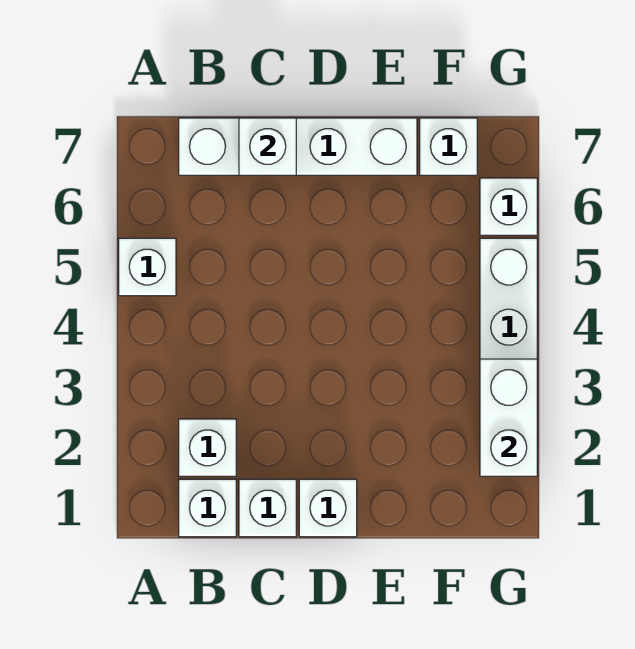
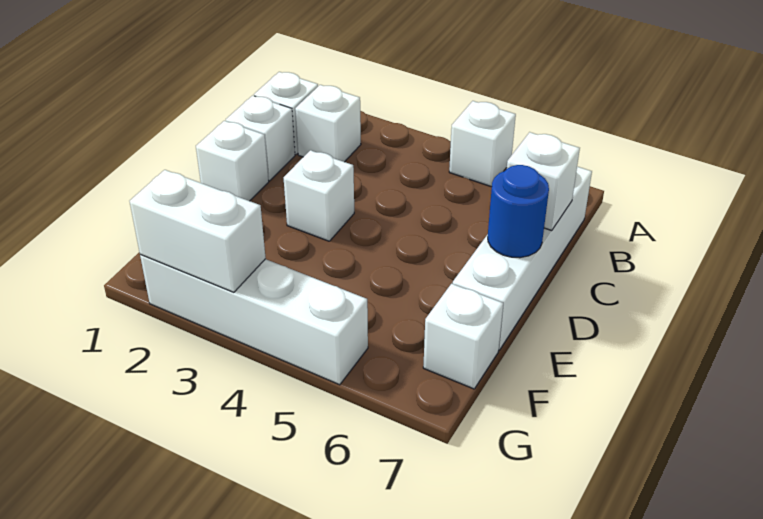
none -> blue 1x1 round brick [488,165,549,258]
white 1x1 brick [480,178,537,235] -> white 1x1 brick moved to [284,150,354,241]

